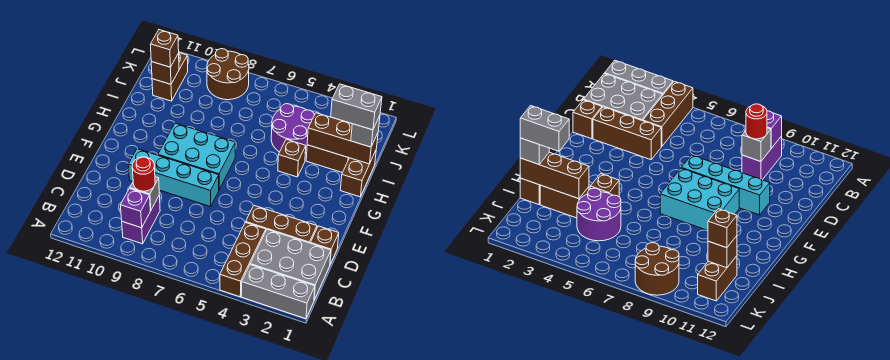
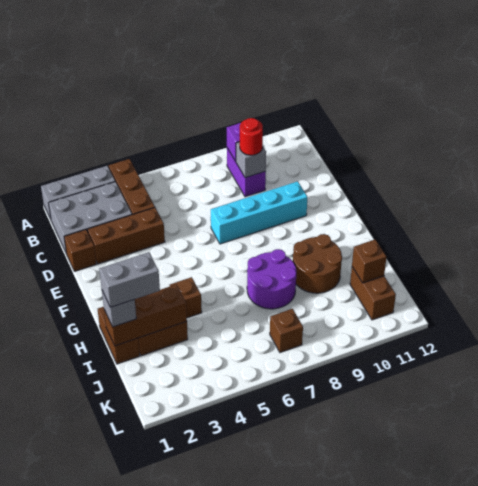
cyan 2x3 brick [158,123,235,189] -> none
purple 2x2 round brick [271,104,314,153] -> purple 2x2 round brick moved to [247,249,296,309]
brown 1x1 brick [151,30,179,67] -> brown 1x1 brick moved to [270,309,303,353]
brown 2x2 round brick [207,49,249,100] -> brown 2x2 round brick moved to [293,234,342,293]

